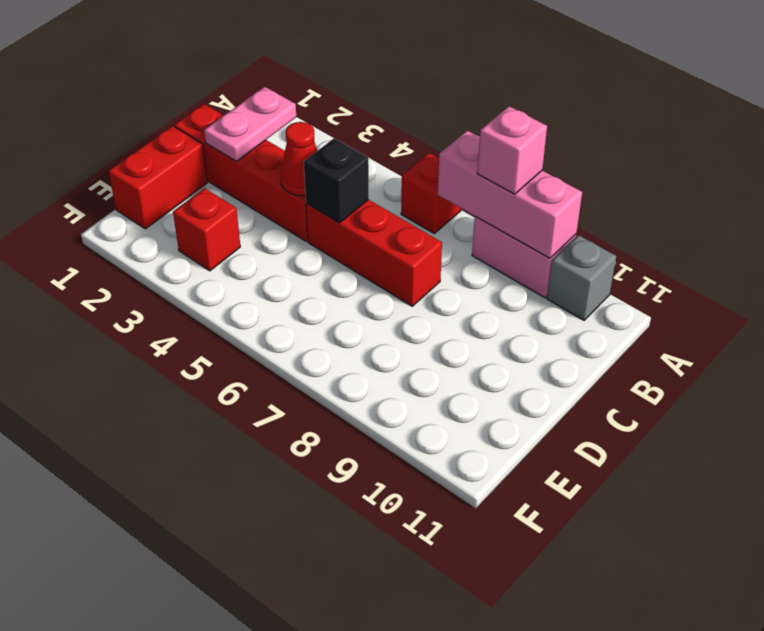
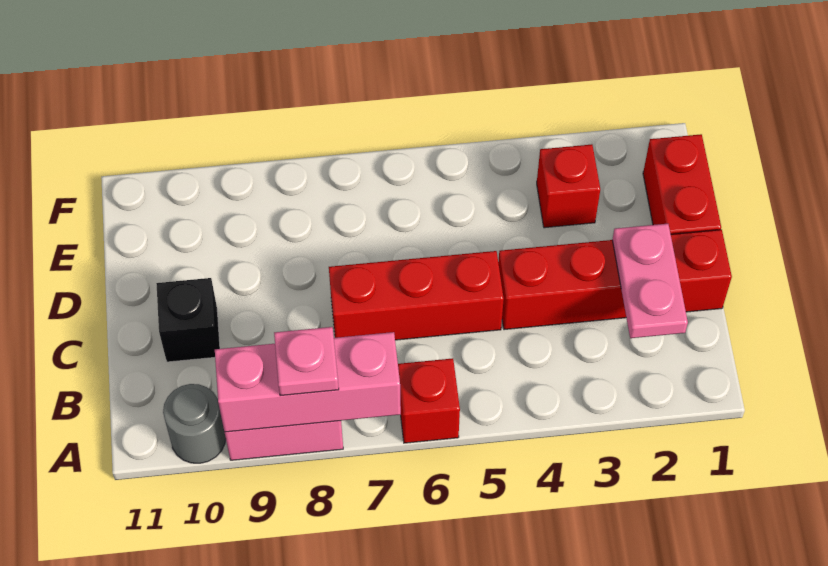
pink 1x1 brick [478,106,547,194] -> pink 1x1 plate [274,327,339,396]
grey 1x1 brick [547,235,616,320] -> grey 1x1 round brick [163,384,226,463]
red 1x1 cone [280,122,317,196] -> none
black 1x1 brick [304,138,369,223] -> black 1x1 brick moved to [156,278,220,362]

